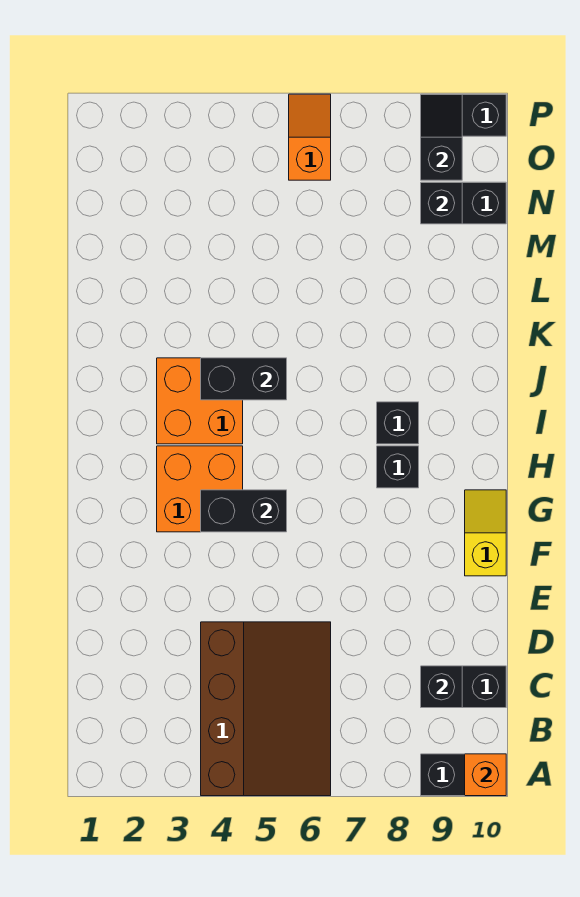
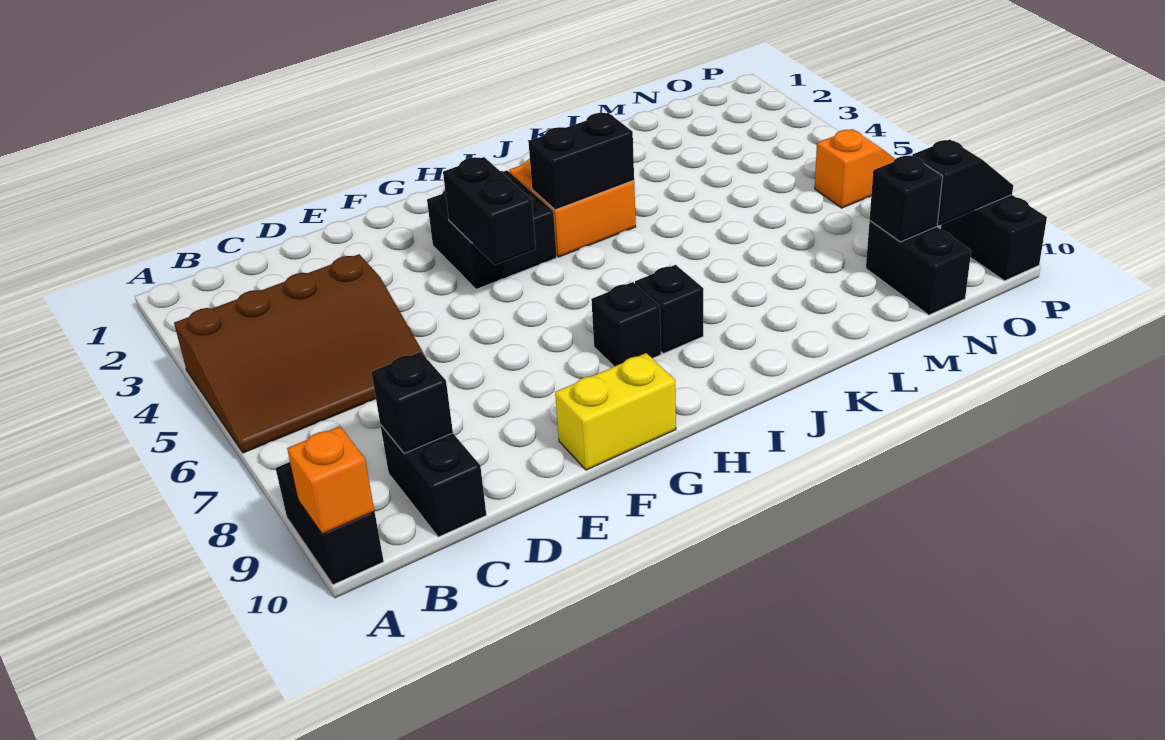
yellow 1x2 slope [465,490,506,576] -> yellow 1x2 brick [555,353,676,470]
orange 2x2 brick [157,446,243,532] -> black 2x2 brick [427,170,557,289]
black 1x2 brick [201,358,287,400] -> black 1x2 brick turned to [528,113,634,210]

